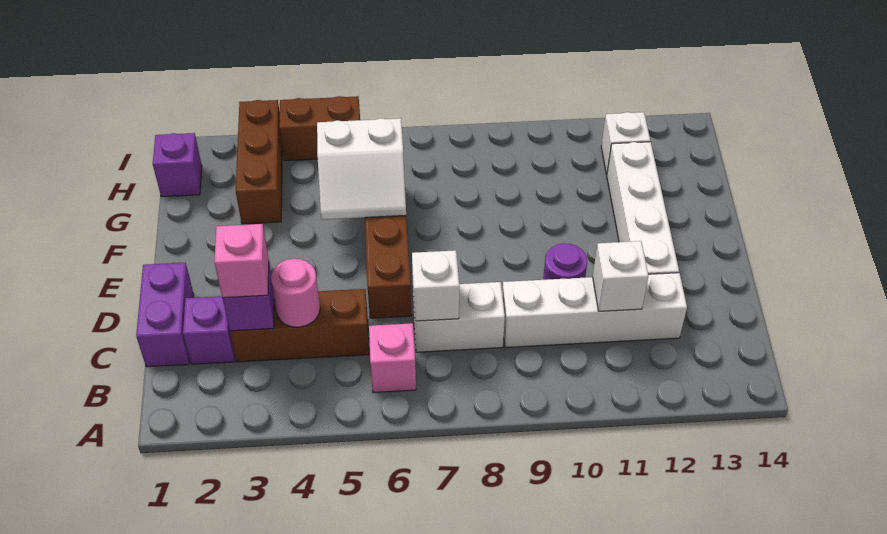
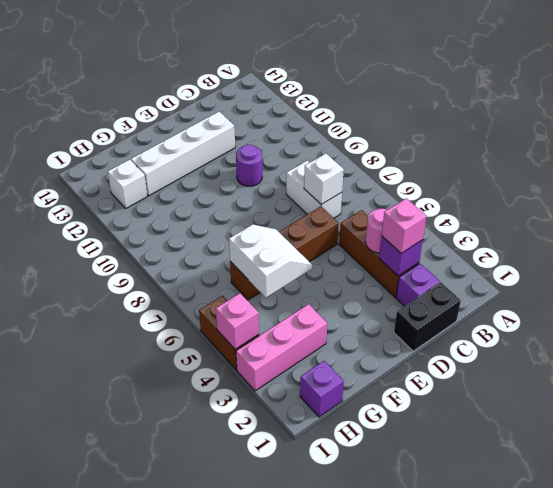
pink 1x1 brick [369,323,416,393] -> pink 1x1 brick moved to [216,293,259,349]
purple 1x2 brick [136,263,194,367] -> black 1x2 brick [394,282,461,351]
white 1x4 brick [502,273,687,348] -> none
white 1x1 brick [593,241,648,311] -> none
brown 1x3 brick [236,100,282,224] -> pink 1x3 brick [236,304,327,391]

